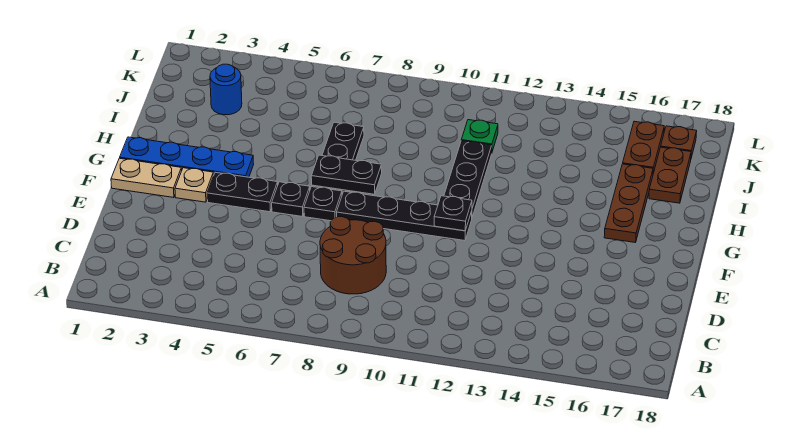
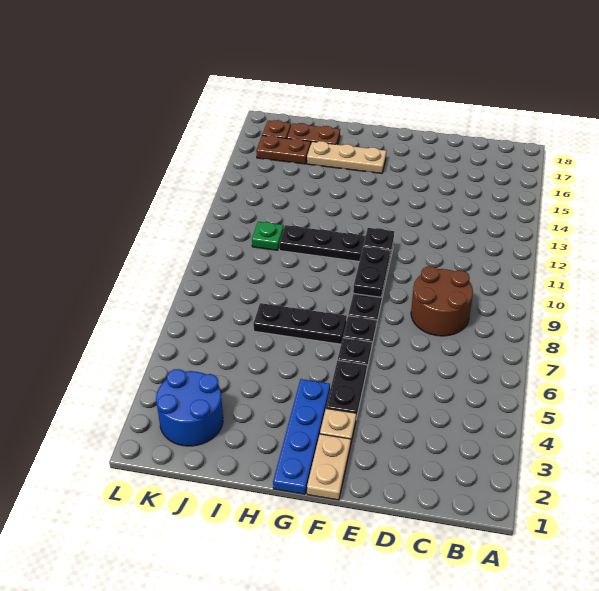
black 1x2 plate [311,155,382,194] -> black 1x2 plate moved to [353,247,390,297]
brown 1x3 plate [604,164,653,243] -> tan 1x3 plate [307,141,386,173]
blue 1x1 round brick [210,64,242,115] -> blue 2x2 round brick [156,369,223,446]

